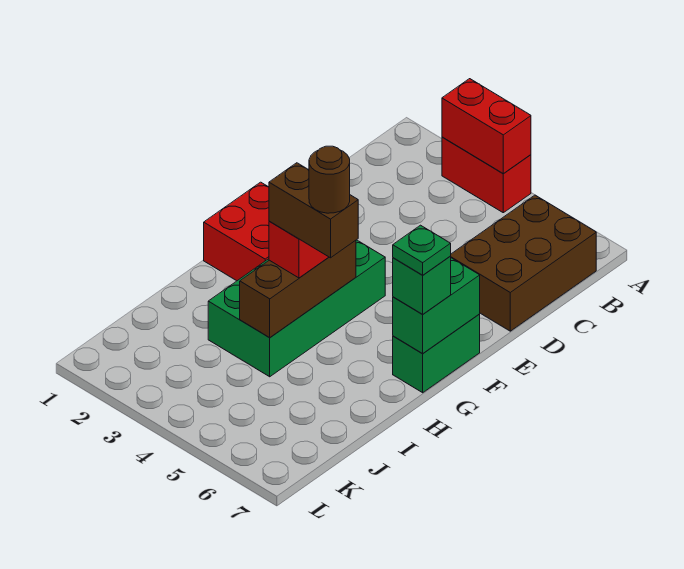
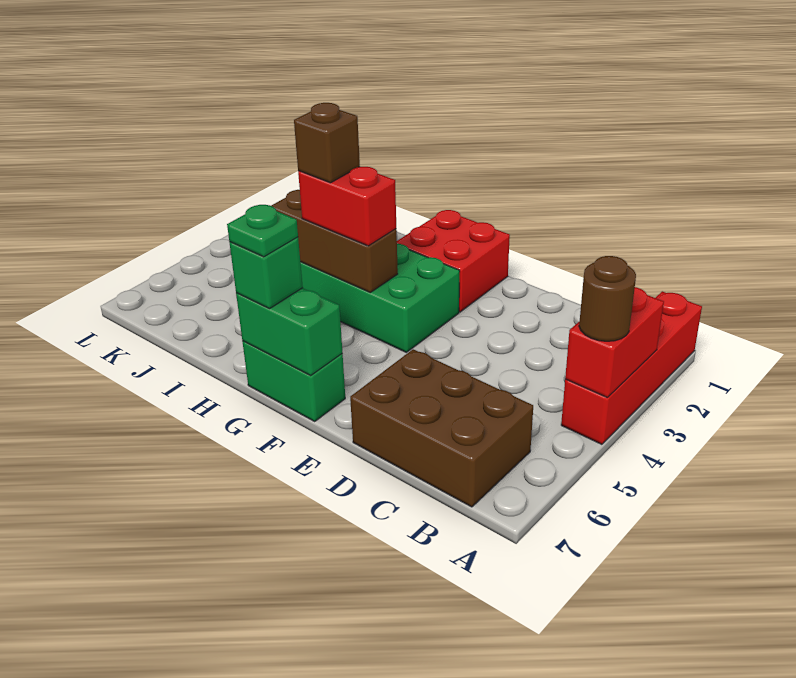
red 1x2 brick [442,137,531,213] -> red 1x4 brick [561,291,702,444]
brown 1x2 brick [269,163,358,258] -> brown 1x1 brick [294,103,360,183]
brown 1x1 round brick [309,146,350,213] -> brown 1x1 round brick moved to [579,256,636,341]

